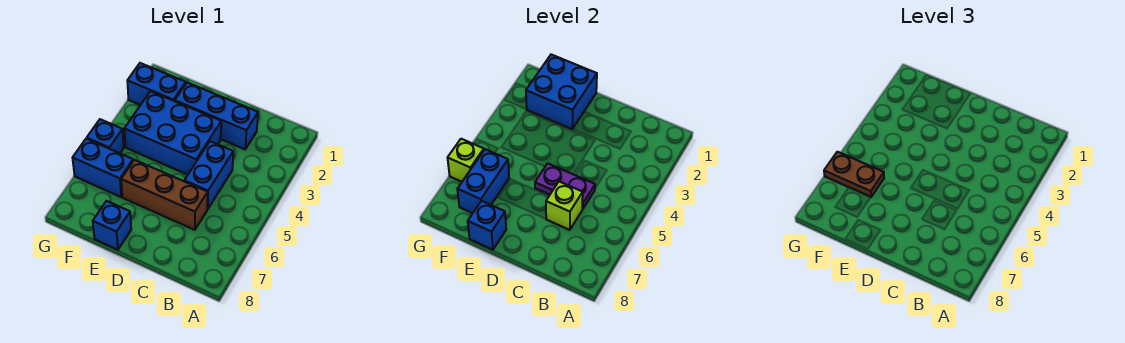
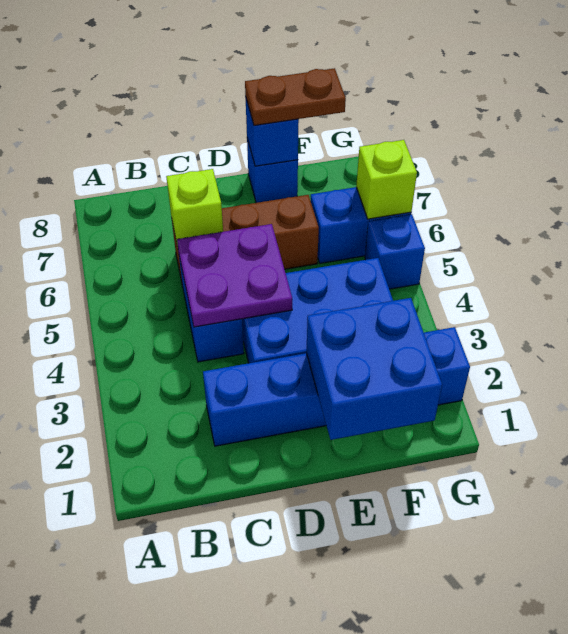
purple 1x2 plate [535,163,595,209] -> purple 2x2 plate [177,224,292,327]
blue 1x2 brick [457,149,509,213] -> none
brown 1x2 plate [824,152,884,197] -> brown 1x2 plate moved to [245,68,346,125]

